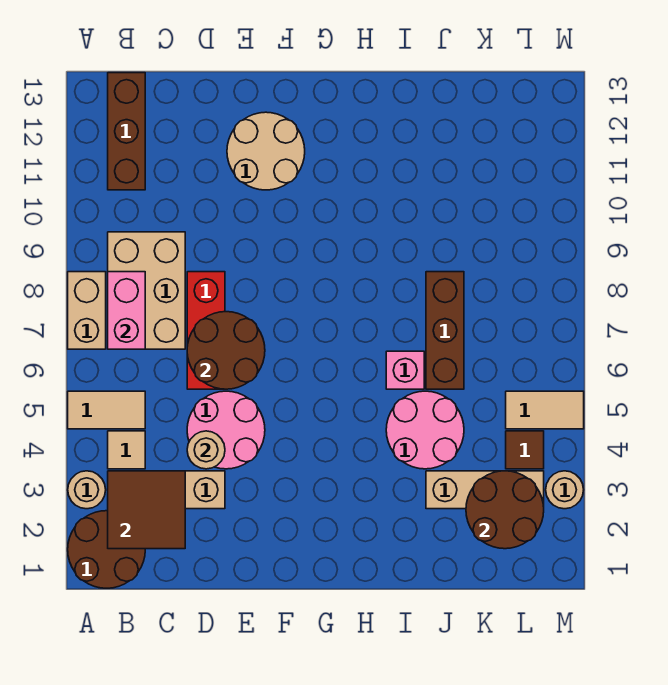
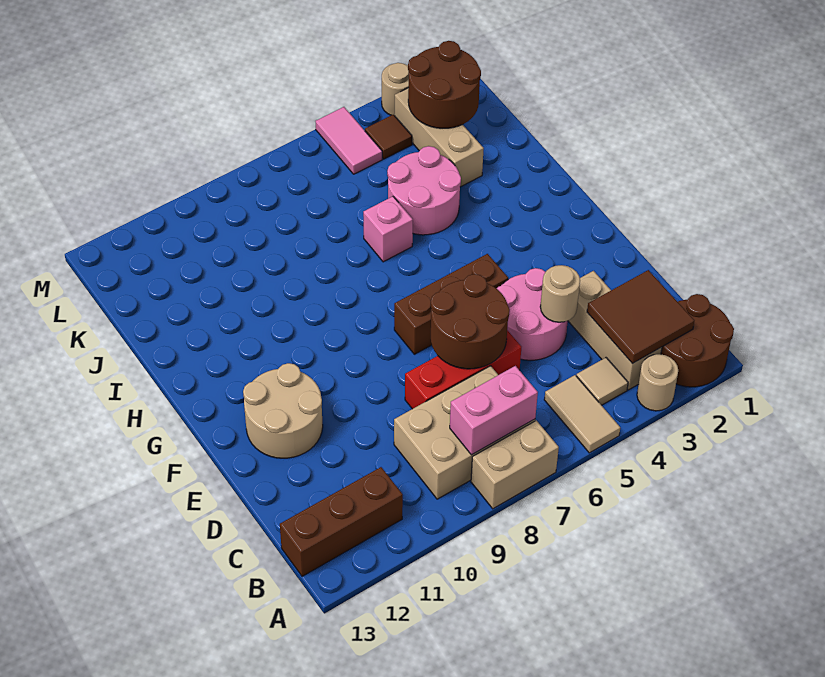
brown 1x3 brick [426,272,464,389] -> brown 1x3 brick moved to [394,254,508,354]
tan 1x2 tile [506,391,584,429] -> pink 1x2 tile [315,107,382,174]

